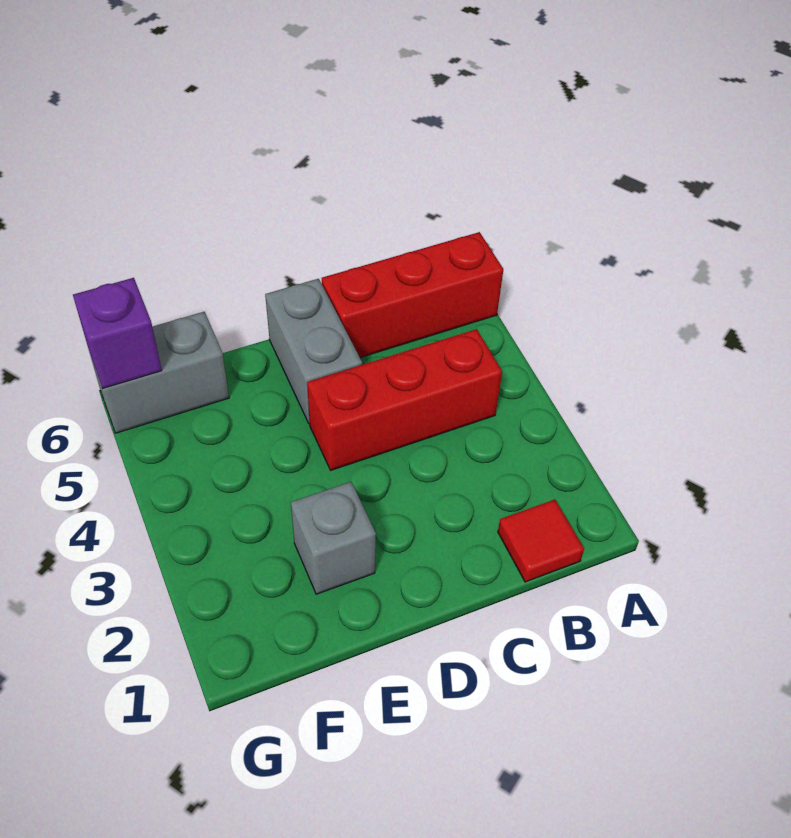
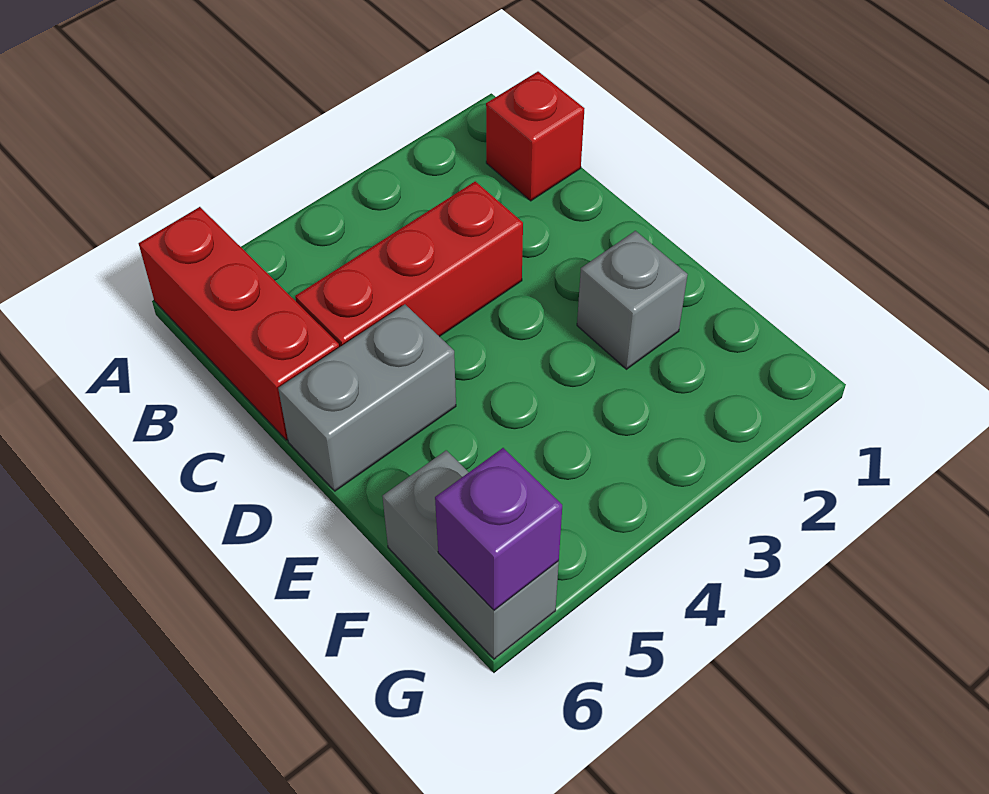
red 1x1 tile [498,499,584,582] -> red 1x1 brick [486,72,585,201]
red 1x3 brick [307,329,502,470] -> red 1x3 brick turned to [295,181,523,347]

